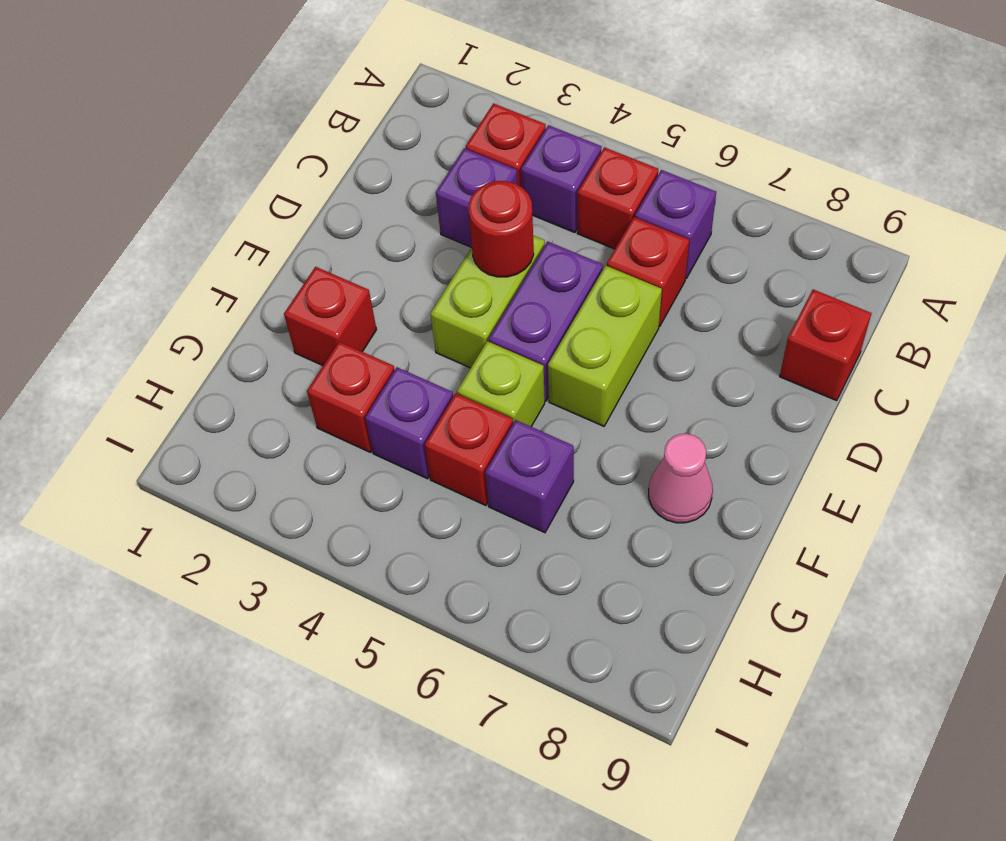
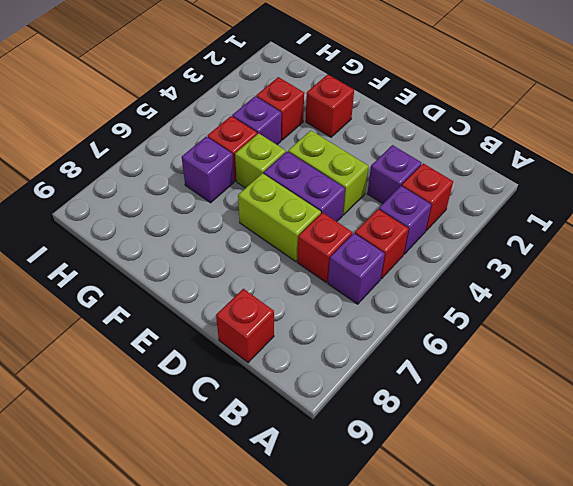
red 1x1 round brick [469,181,534,277] -> none
pink 1x1 cone [649,434,713,523] -> none

